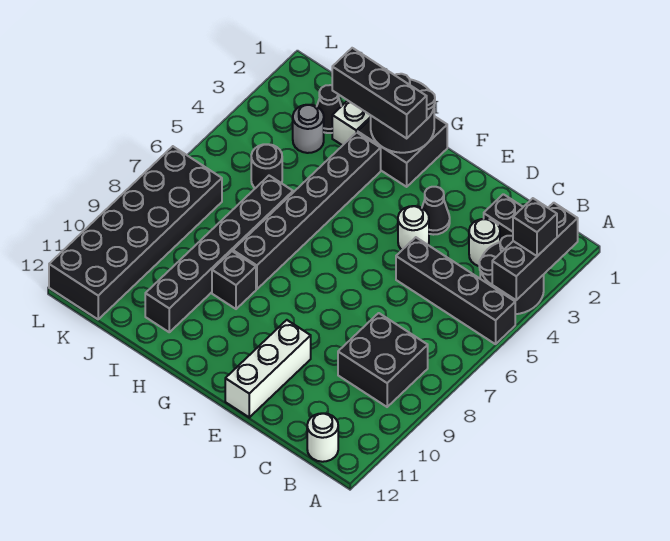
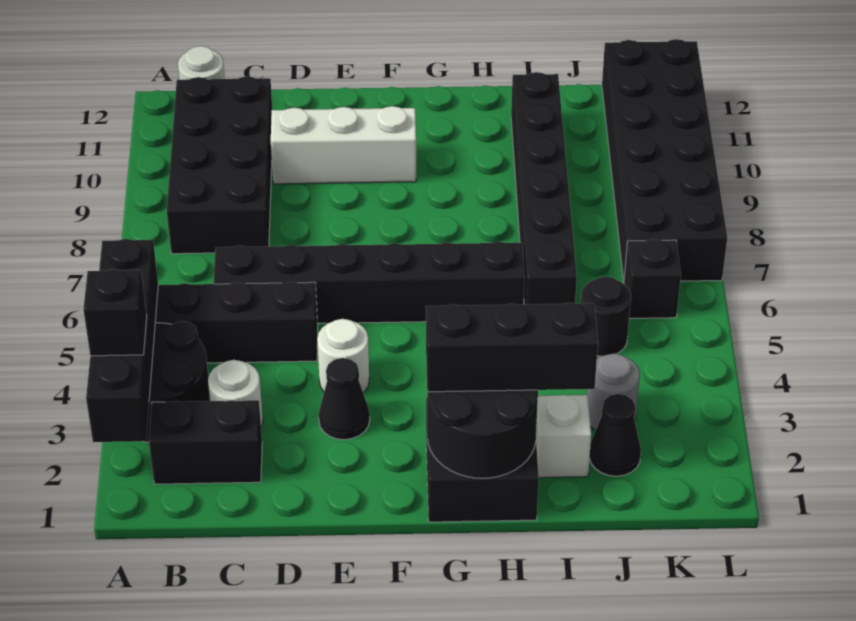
black 1x3 brick [492,203,578,300] -> black 1x4 brick [86,239,158,442]
black 2x2 brick [338,313,428,407] -> black 2x4 brick [167,76,272,254]
white 1x3 brick [225,320,311,417] -> white 1x3 brick turned to [271,106,416,184]
black 1x6 brick [233,132,381,289] -> black 1x6 brick turned to [213,241,525,323]
black 1x1 brick [212,251,256,309] -> black 1x1 brick moved to [624,239,681,318]

